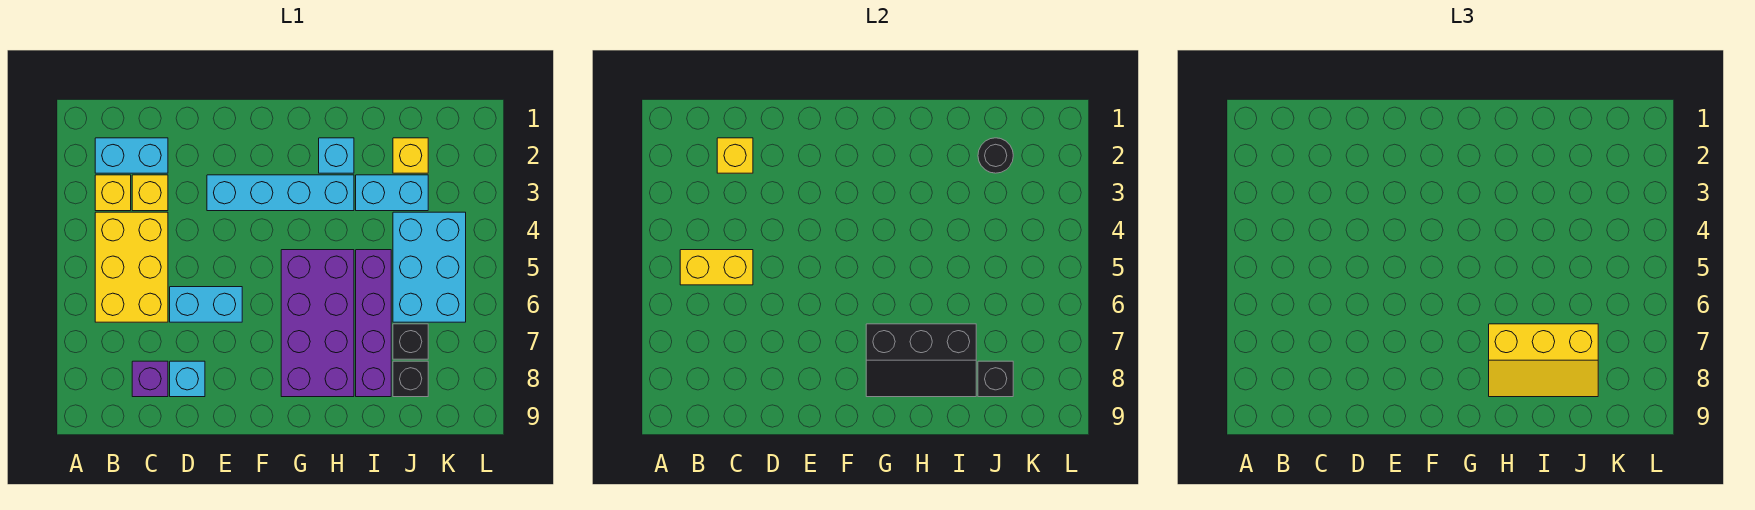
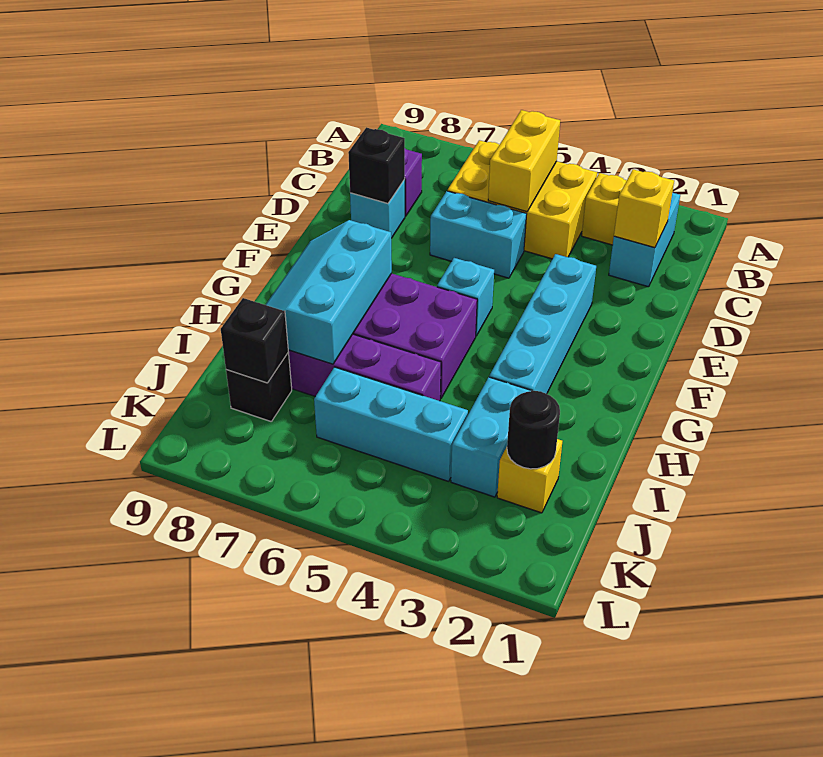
yellow 1x1 brick [132,175,168,211] -> none
cyan 1x2 brick [170,287,242,322] -> cyan 1x2 brick turned to [430,191,527,278]
black 2x3 slope [866,324,976,397] -> cyan 2x3 slope [266,220,392,364]
cyan 1x1 brick [319,138,354,173] -> cyan 1x1 brick moved to [437,258,494,336]
yellow 2x3 slope [1489,324,1598,397] -> none
cyan 2x3 brick [393,212,466,322] -> cyan 1x3 brick [314,367,468,481]
black 1x1 brick [393,324,428,359] -> black 1x1 brick moved to [348,127,405,204]

